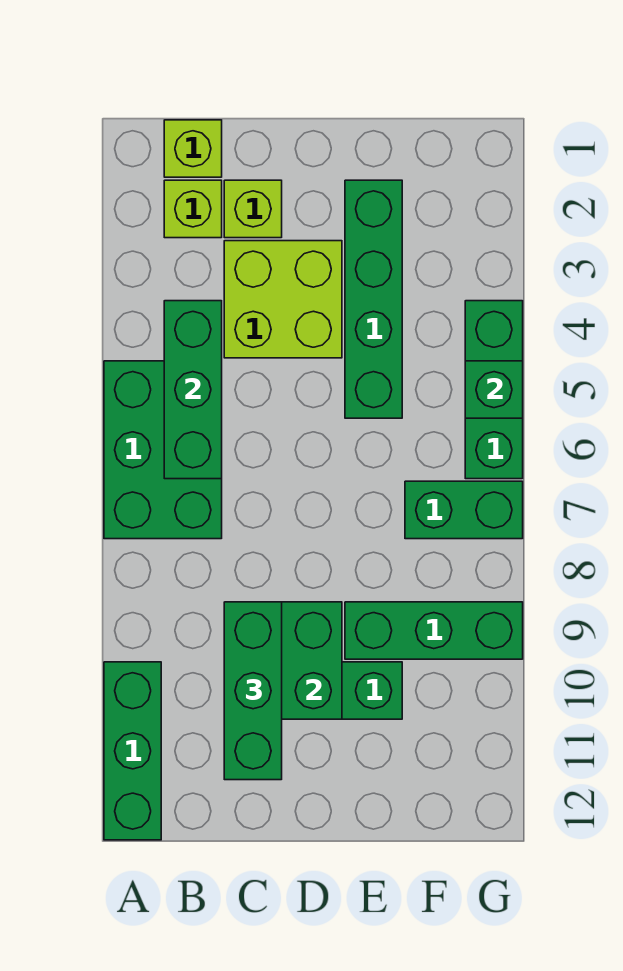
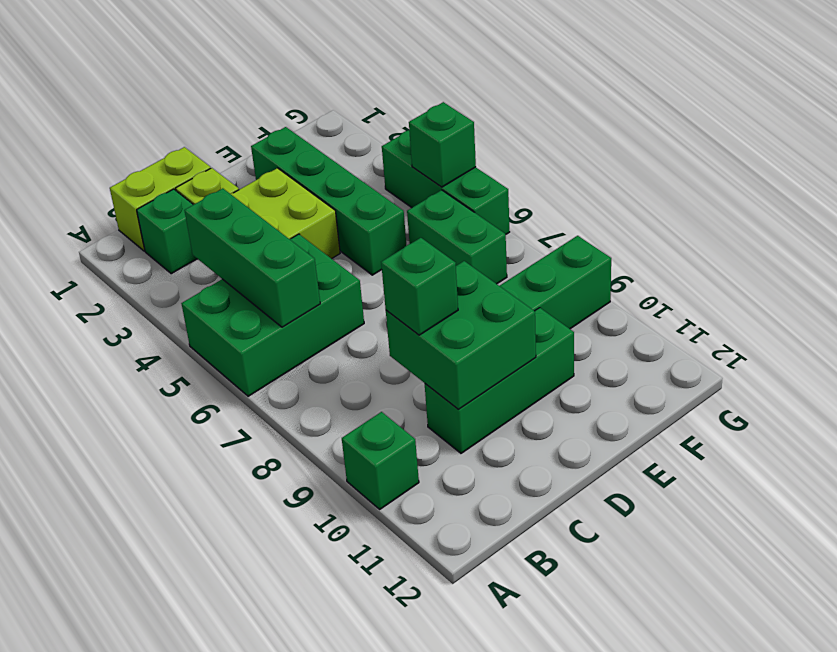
green 2x3 brick [104,361,222,539] -> green 2x3 brick turned to [181,234,364,396]
green 1x3 brick [104,662,161,840] -> green 1x1 brick [342,412,419,509]
lime 1x1 brick [164,120,222,177] -> lime 1x2 brick [110,147,211,251]
lime 1x1 brick [164,180,222,238] -> green 1x1 brick [137,189,197,274]
green 1x3 brick [224,602,282,780] -> green 1x1 brick [381,238,458,335]
green 1x2 brick [405,481,523,539] -> green 1x2 brick turned to [407,190,507,284]

